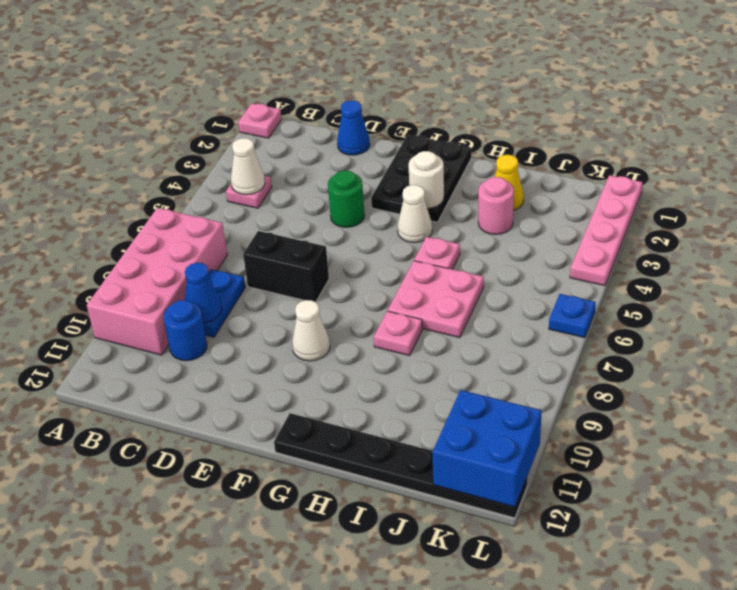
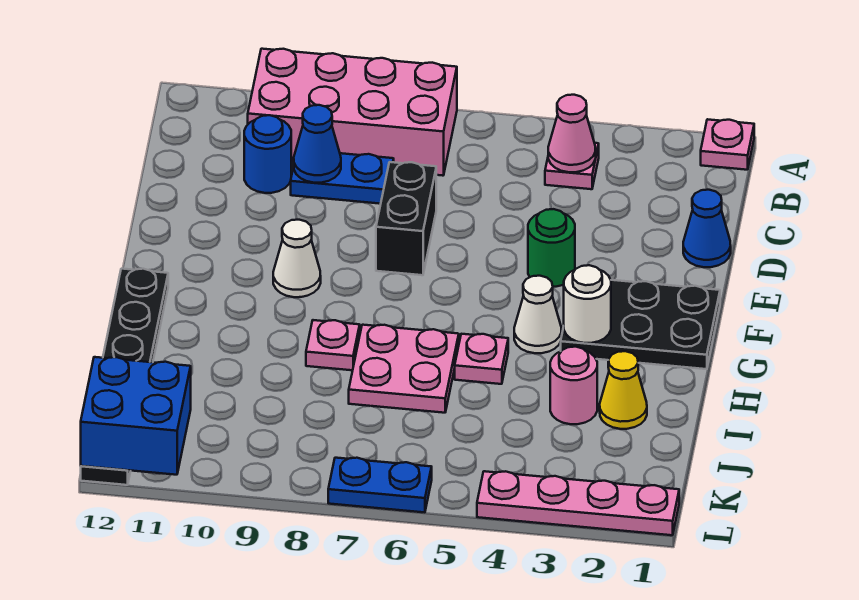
white 1x1 cone [231,138,265,195] -> pink 1x1 cone [548,95,596,172]
blue 1x1 plate [549,294,596,338] -> blue 1x2 plate [328,458,432,512]

